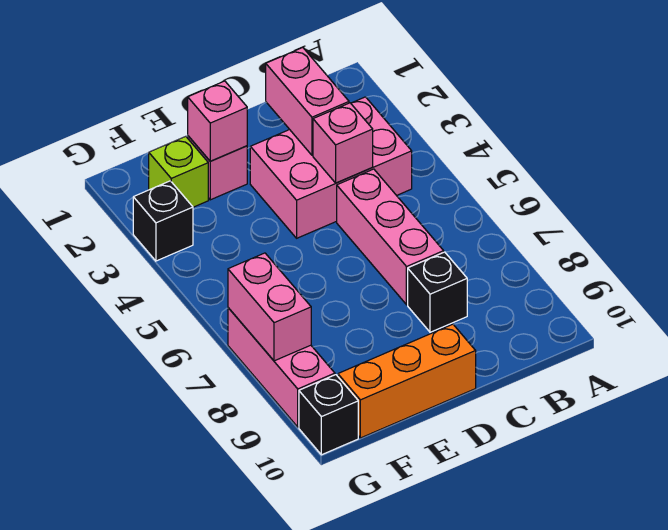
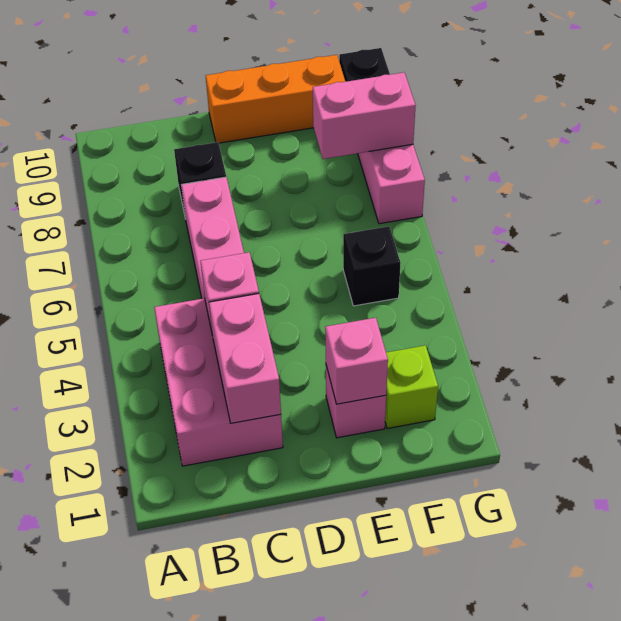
pink 2x3 brick [250,97,412,238] -> pink 2x3 brick turned to [154,298,283,466]
black 1x1 brick [133,181,193,261] -> black 1x1 brick moved to [343,226,401,306]
pink 1x2 brick [228,253,311,361] -> pink 1x2 brick turned to [313,73,416,159]

